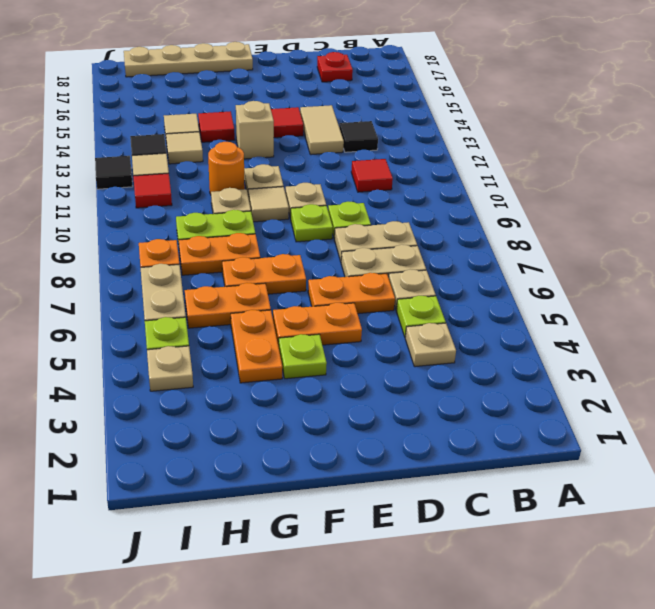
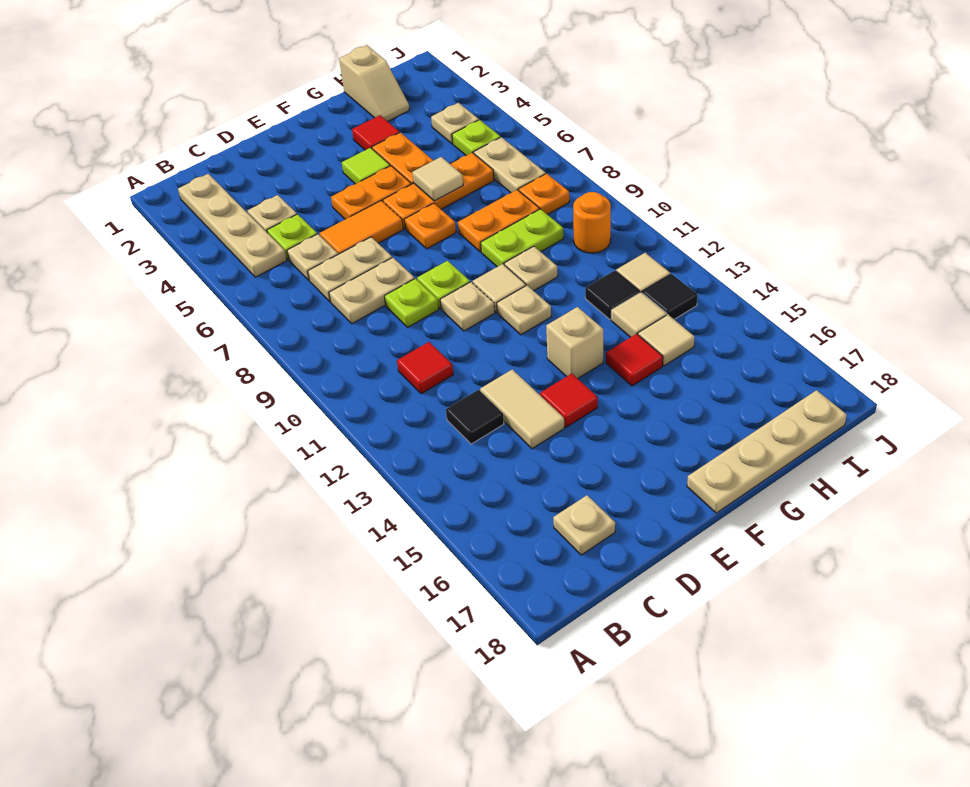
none -> tan 1x4 plate [178,174,287,277]
red 1x1 plate [317,52,353,82] -> tan 1x1 plate [553,495,615,555]
orange 1x2 plate [308,273,395,314] -> orange 1x2 tile [320,201,403,254]
lime 1x1 plate [279,334,327,379] -> lime 1x1 tile [342,148,390,184]
orange 1x2 plate [222,254,306,294] -> orange 1x1 plate [404,203,456,249]
orange 1x2 plate [185,283,271,328] -> orange 1x3 plate [383,153,494,229]
none -> tan 1x1 tile [412,157,463,201]
orange 1x1 round brick [208,142,245,194] -> orange 1x1 round brick moved to [573,192,611,253]
none -> tan 1x2 slope [339,45,409,121]
red 1x1 tile [133,173,172,208] -> red 1x1 tile moved to [352,115,400,150]
black 1x1 tile [95,156,133,189] -> black 1x1 tile moved to [585,271,640,320]

